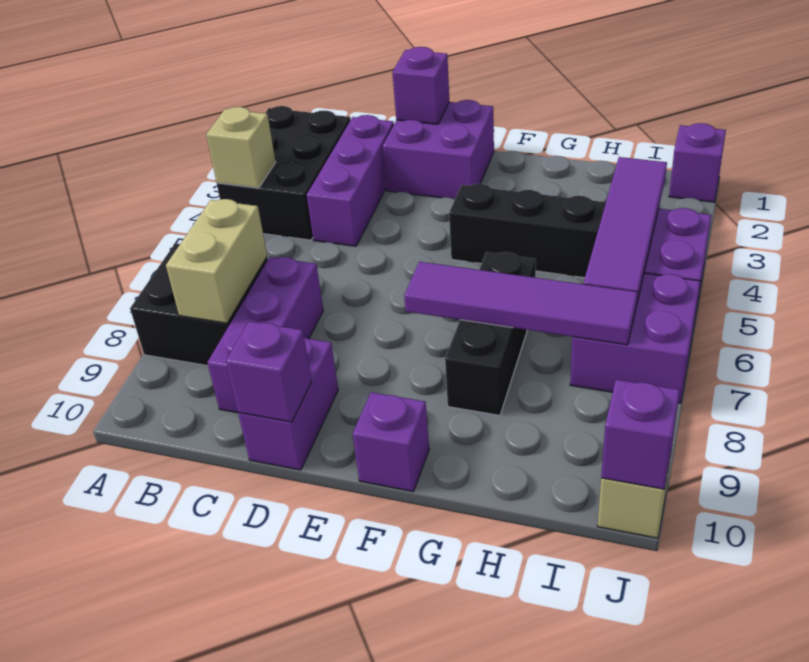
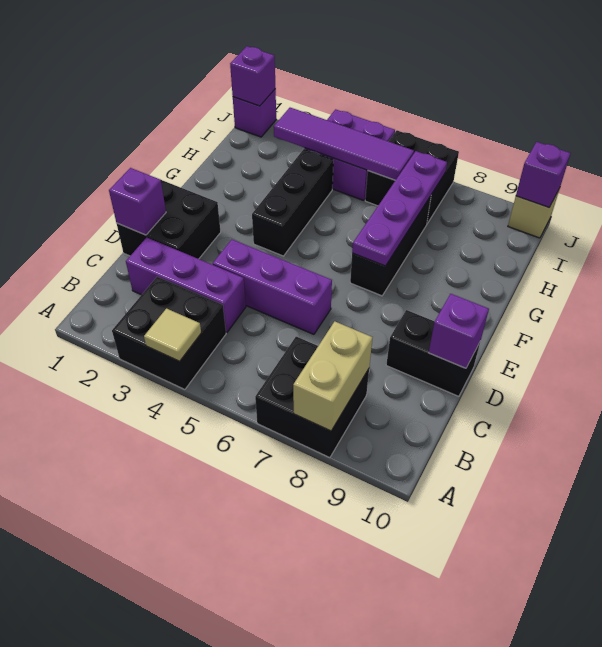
black 2x3 brick [217,106,351,240] -> black 2x2 brick [112,277,226,390]
tan 1x1 brick [206,107,276,188] -> tan 1x1 tile [144,309,201,361]
tan 1x2 brick [166,199,267,323] -> tan 1x2 brick turned to [293,321,372,431]
purple 1x3 brick [207,257,323,413] -> purple 1x3 brick moved to [213,240,332,334]
purple 2x2 brick [383,100,494,199] -> black 2x2 brick [117,180,221,259]
purple 1x2 brick [238,337,338,470] -> black 1x2 brick [386,310,480,396]
purple 1x4 tile [404,262,638,345] -> purple 1x4 plate [352,151,447,266]
purple 1x1 brick [353,392,429,492] -> purple 1x1 brick moved to [230,46,275,106]
black 1x3 brick [445,252,536,415] -> black 1x3 brick turned to [350,196,431,296]
purple 2x2 brick [570,273,700,403] -> black 2x2 brick [365,130,459,223]

